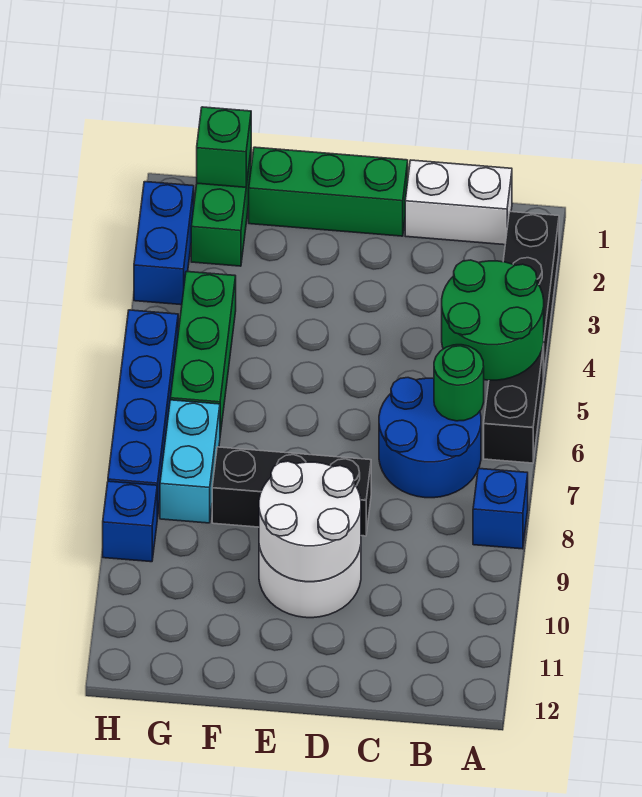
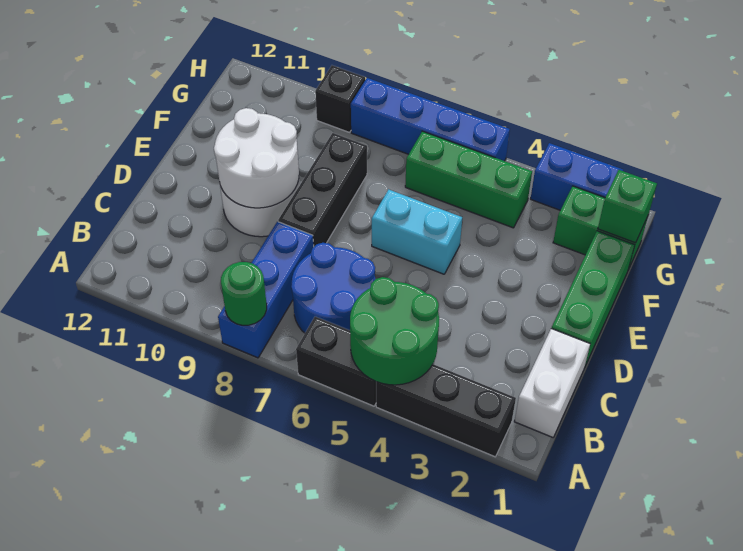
blue 1x1 brick [473,468,528,549] -> blue 1x3 brick [218,222,314,358]
green 1x1 round brick [434,345,484,421] -> green 1x1 round brick moved to [221,262,267,325]
cyan 1x2 brick [160,400,220,523] -> cyan 1x2 brick moved to [372,189,462,274]
blue 1x1 brick [103,481,157,562] -> black 1x1 brick [315,65,365,132]

